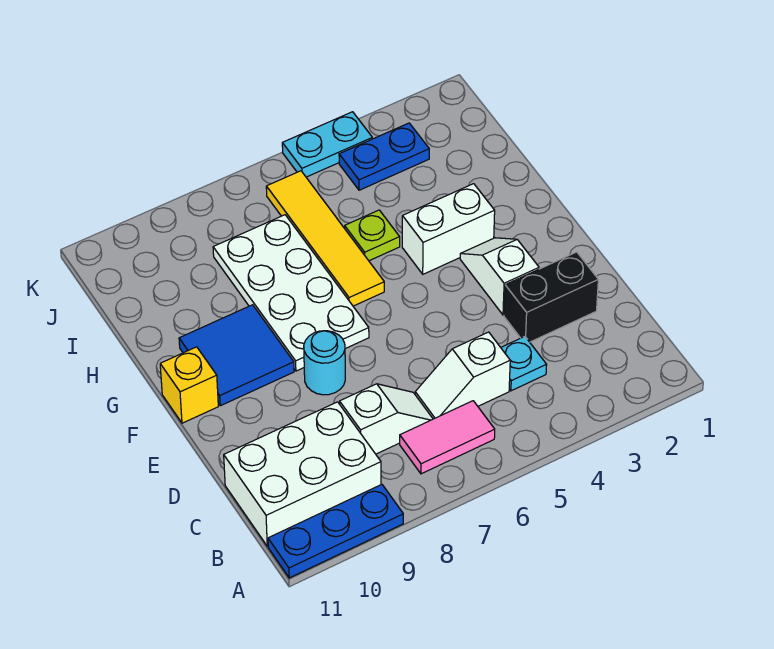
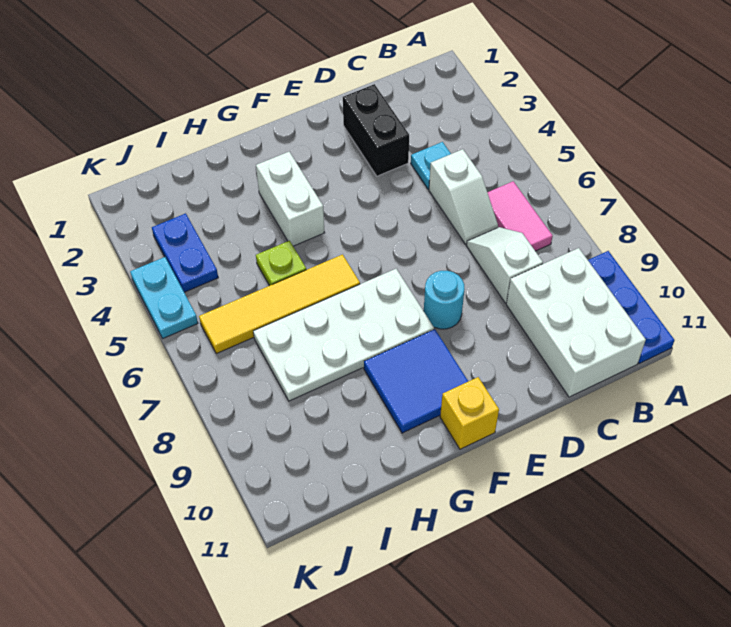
white 1x2 slope [460,238,539,315] -> none

